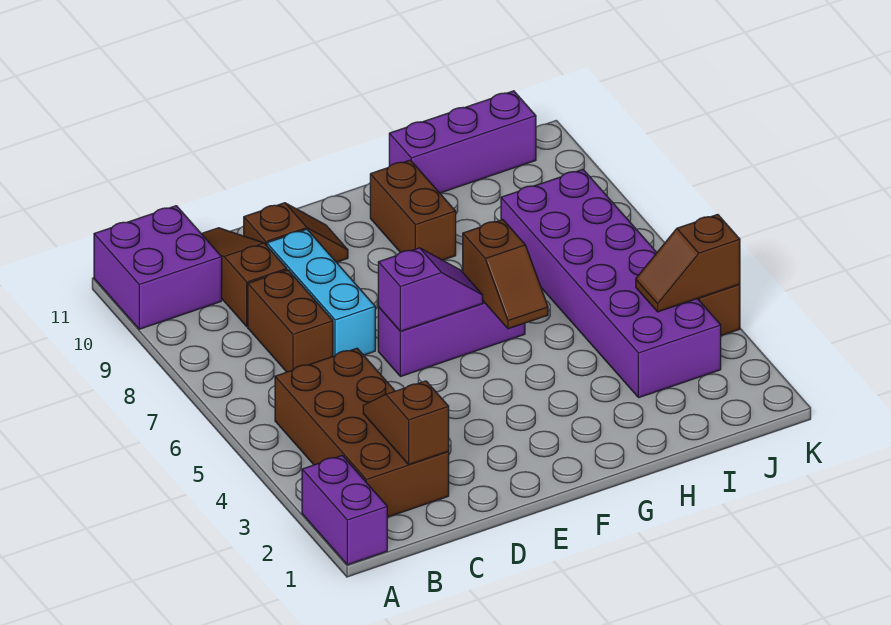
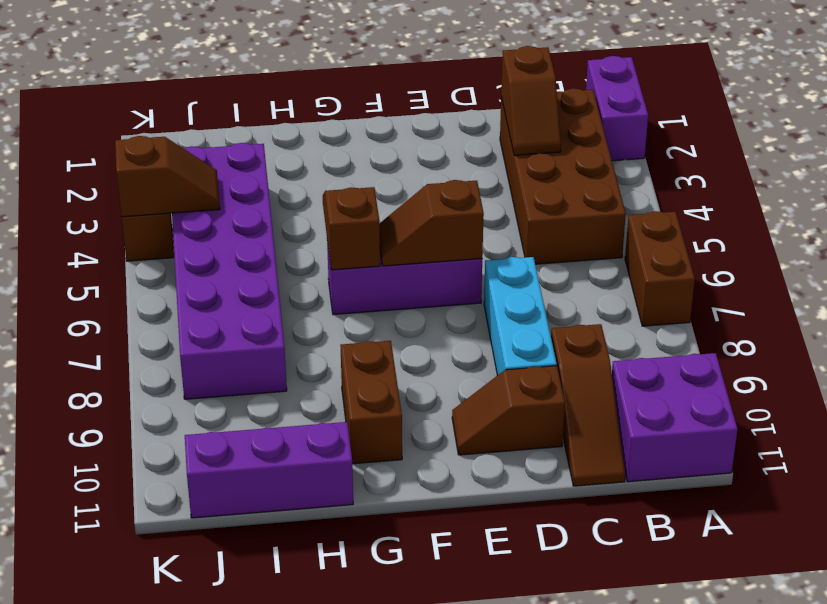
brown 1x2 brick [248,270,333,372] -> brown 1x2 brick moved to [625,211,695,326]
purple 1x2 slope [378,248,483,331] -> brown 1x2 slope [379,180,484,266]

